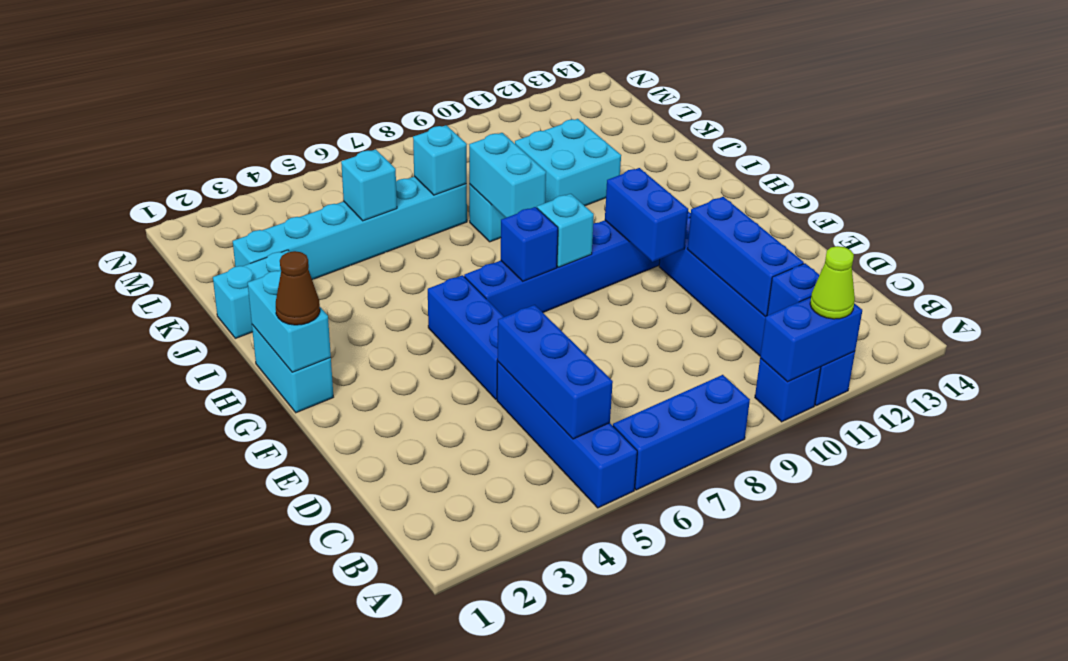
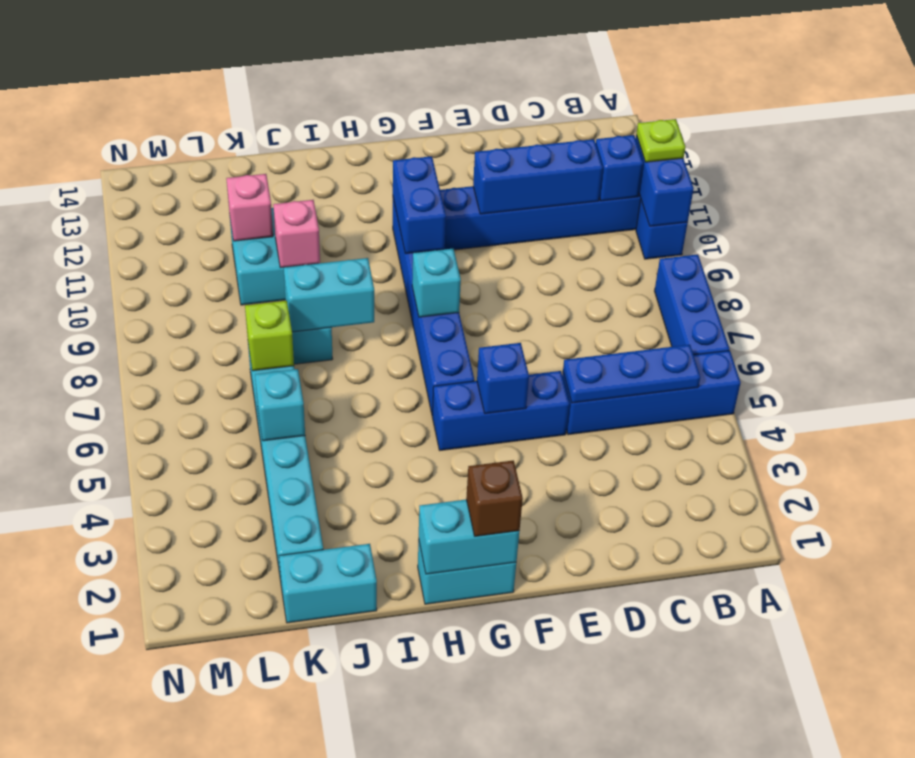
lime 1x1 cone [810,246,855,319] -> lime 1x1 plate [636,119,685,162]
blue 1x3 brick [497,305,613,439] -> blue 1x3 plate [563,345,700,403]
blue 1x2 brick [605,168,688,262] -> blue 1x2 brick turned to [393,156,446,254]
brown 1x1 cone [276,251,320,325] -> brown 1x1 brick [466,460,523,536]
blue 1x1 brick [501,207,558,281] -> blue 1x1 brick moved to [477,343,529,414]
cyan 1x2 brick [213,250,289,338] -> cyan 1x2 brick turned to [279,544,377,623]
none -> pink 1x1 brick [273,200,320,268]
cyan 1x1 brick [413,125,467,195] -> lime 1x1 brick [245,301,294,371]
none -> pink 1x1 brick [226,174,273,241]

